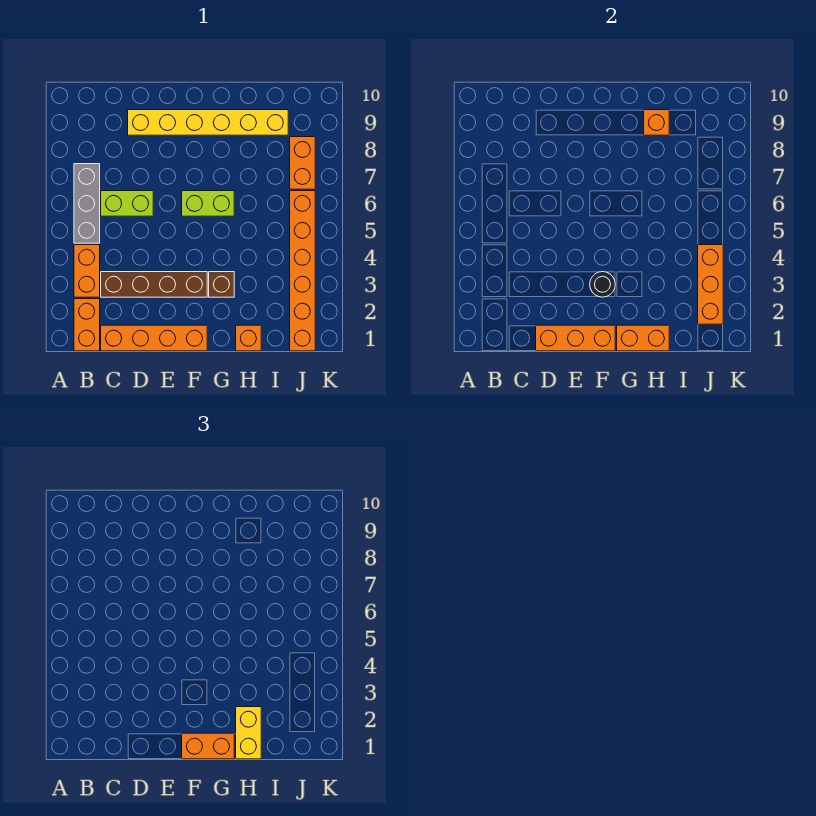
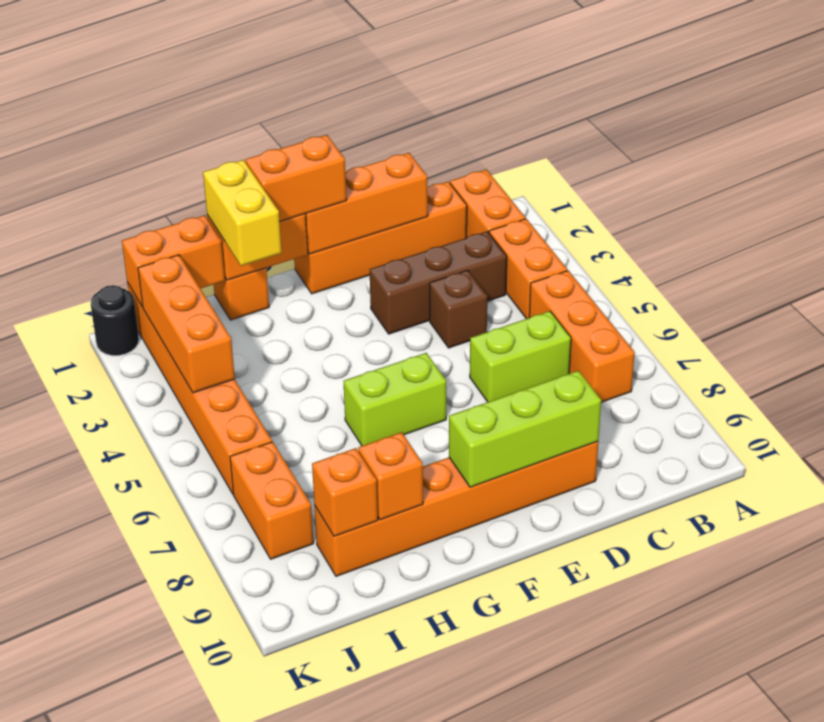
grey 1x3 brick [74,164,100,243] -> orange 1x3 brick [529,270,635,402]
brown 1x4 brick [101,272,207,297] -> brown 1x3 brick [370,231,507,334]
yellow 1x6 brick [128,110,288,135] -> orange 1x6 brick [314,441,598,576]
none -> lime 1x3 brick [449,371,601,487]
black 1x1 round brick [590,272,615,297] -> black 1x1 round brick moved to [91,285,139,356]
brown 1x1 brick [209,272,234,297] -> brown 1x1 brick moved to [430,270,487,348]
none -> orange 1x2 brick [122,215,225,307]
none -> orange 1x1 brick [312,448,378,536]

